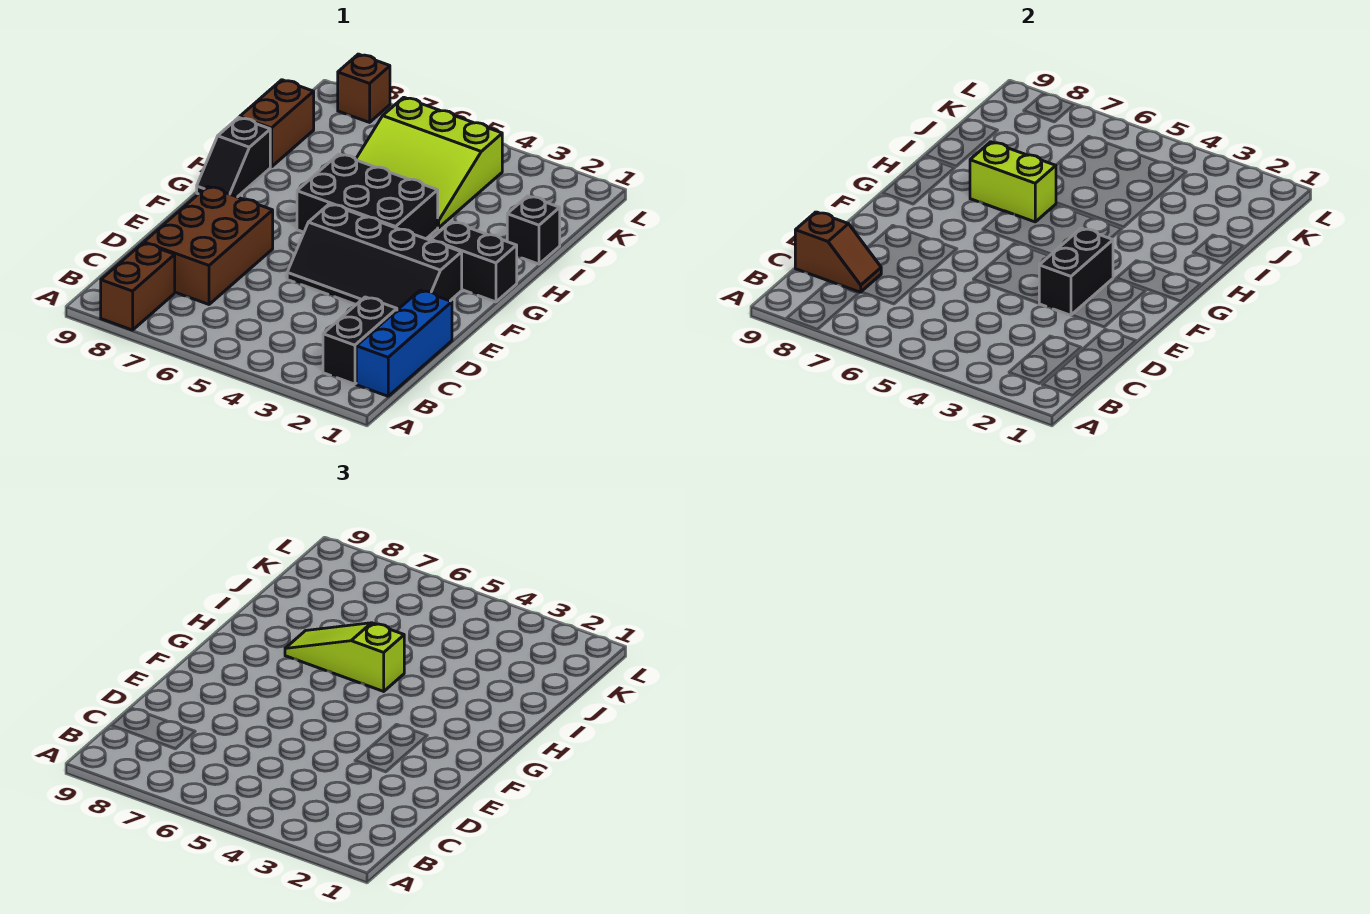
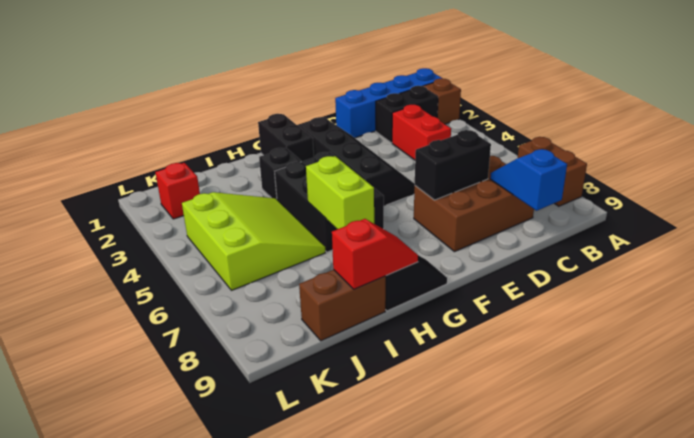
brown 1x2 brick [101,243,175,330] -> brown 1x2 brick turned to [518,137,587,206]
blue 1x3 brick [356,290,452,396] -> blue 1x4 brick [335,68,441,138]
none -> red 1x2 brick [392,105,451,160]
brown 1x2 slope [795,212,881,292] -> blue 1x2 slope [490,149,567,211]
black 1x2 brick [1039,228,1113,315] -> black 1x2 brick moved to [415,130,491,200]
lime 1x3 slope [285,623,404,691] -> none
none -> red 1x2 slope [332,219,418,289]
black 1x1 brick [507,196,560,264] -> black 1x1 brick moved to [259,148,301,199]
none -> red 1x1 brick [155,163,200,219]
brown 1x1 brick [338,54,390,122] -> brown 1x1 brick moved to [424,78,461,124]

